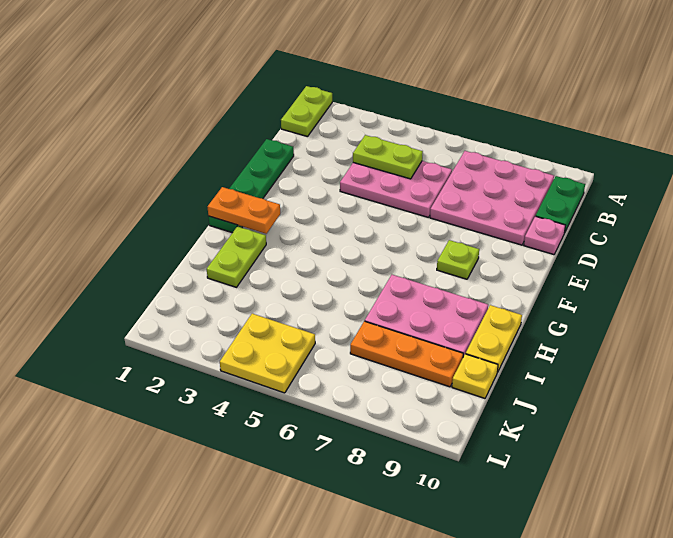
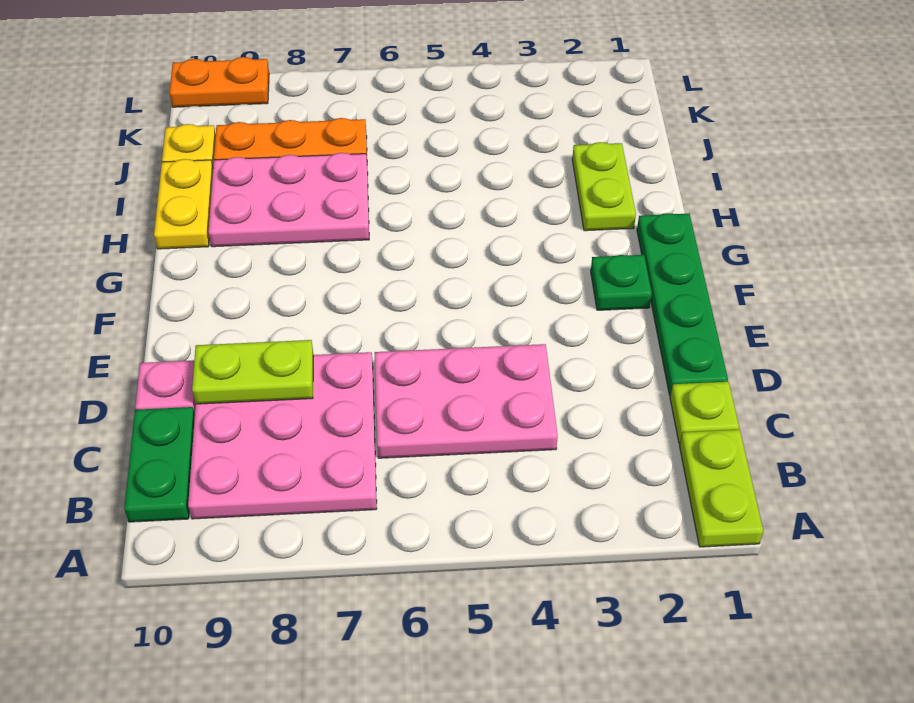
lime 1x2 plate [353,135,423,179] -> lime 1x2 plate moved to [192,340,313,404]
none -> green 1x1 plate [591,255,652,310]
lime 1x1 plate [437,240,479,279] -> lime 1x1 plate moved to [670,382,739,444]
orange 1x2 plate [208,187,280,234] -> orange 1x2 plate moved to [169,57,269,107]
yellow 2x2 plate [220,314,315,393] -> none

